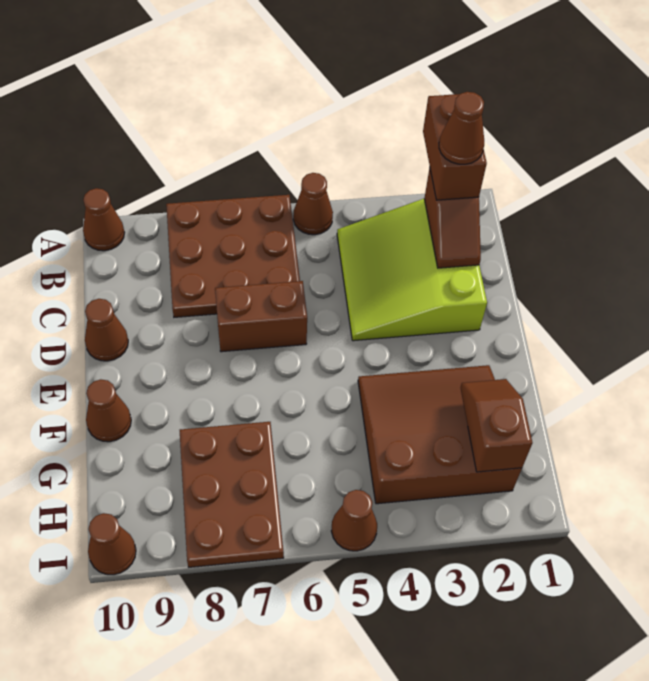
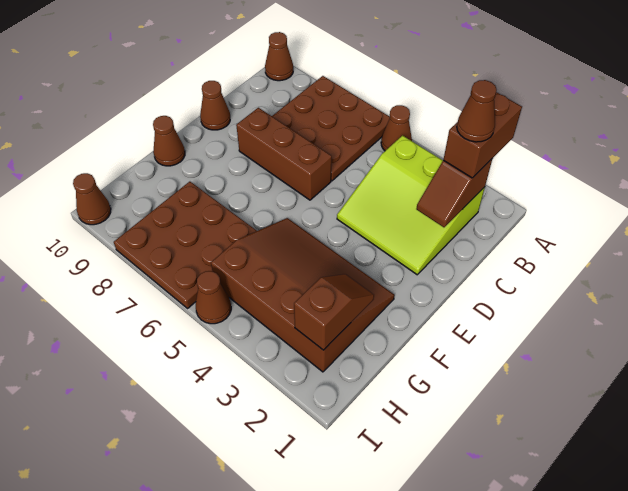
lime 3x3 slope [337,199,487,341] -> lime 3x3 slope turned to [337,136,485,275]
brown 1x2 brick [215,281,307,352] -> brown 1x3 brick [236,108,332,200]
brown 3x3 slope [358,365,522,504] -> brown 3x4 slope [211,218,395,372]
brown 2x3 plate [180,422,284,567] -> brown 3x3 plate [114,182,257,308]

